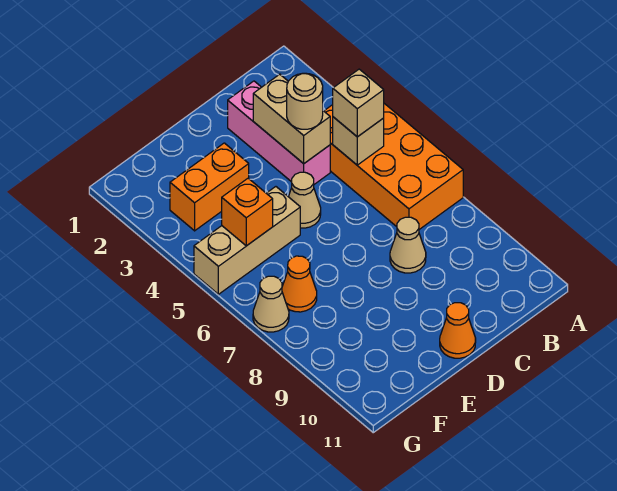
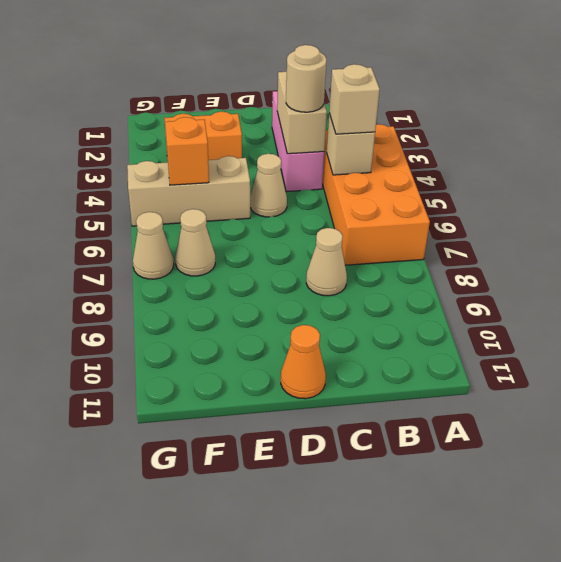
orange 1x1 cone [282,256,317,312] -> tan 1x1 cone [175,209,215,276]

